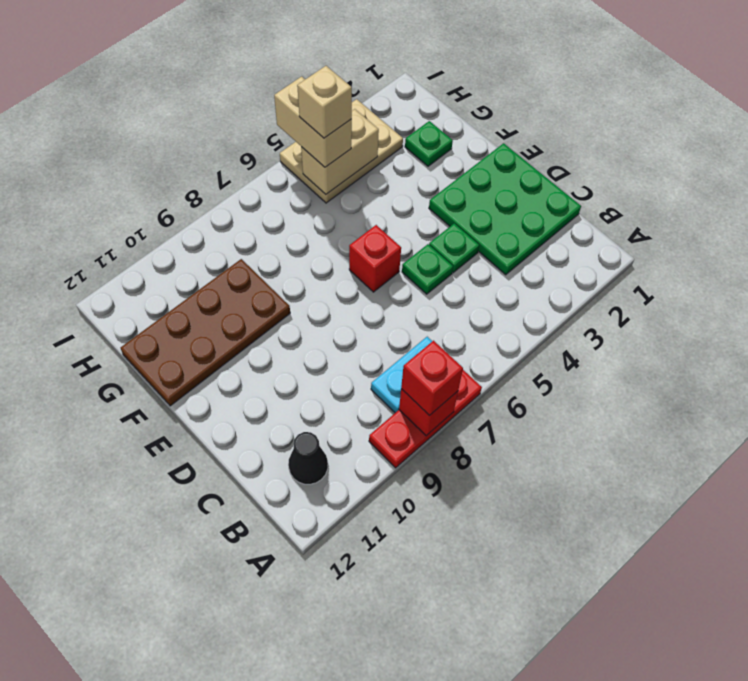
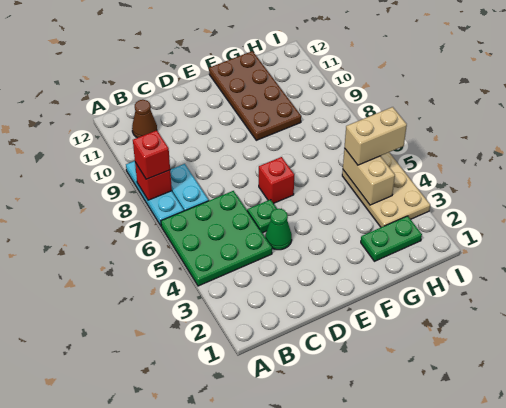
red 1x3 plate [369,370,482,468] -> cyan 1x3 plate [126,161,184,226]
black 1x1 cone [288,432,328,484] -> brown 1x1 cone [132,100,157,138]
green 3x3 plate [429,143,581,275] -> green 3x3 plate moved to [161,191,272,286]
green 1x1 plate [429,223,479,273] -> green 1x1 cone [265,209,292,250]
green 1x1 plate [405,121,453,166] -> green 1x2 plate [361,216,422,261]
tan 1x1 brick [297,66,352,138] -> none

